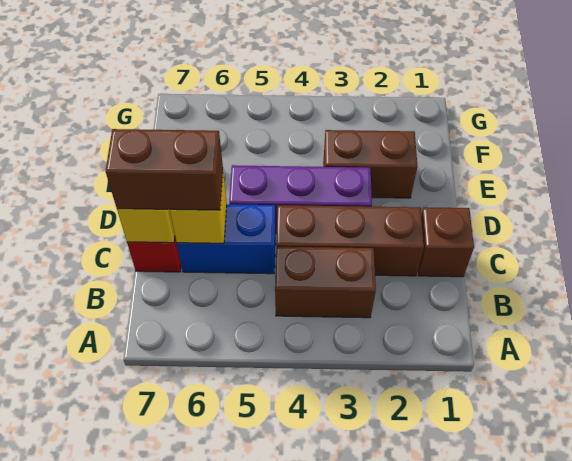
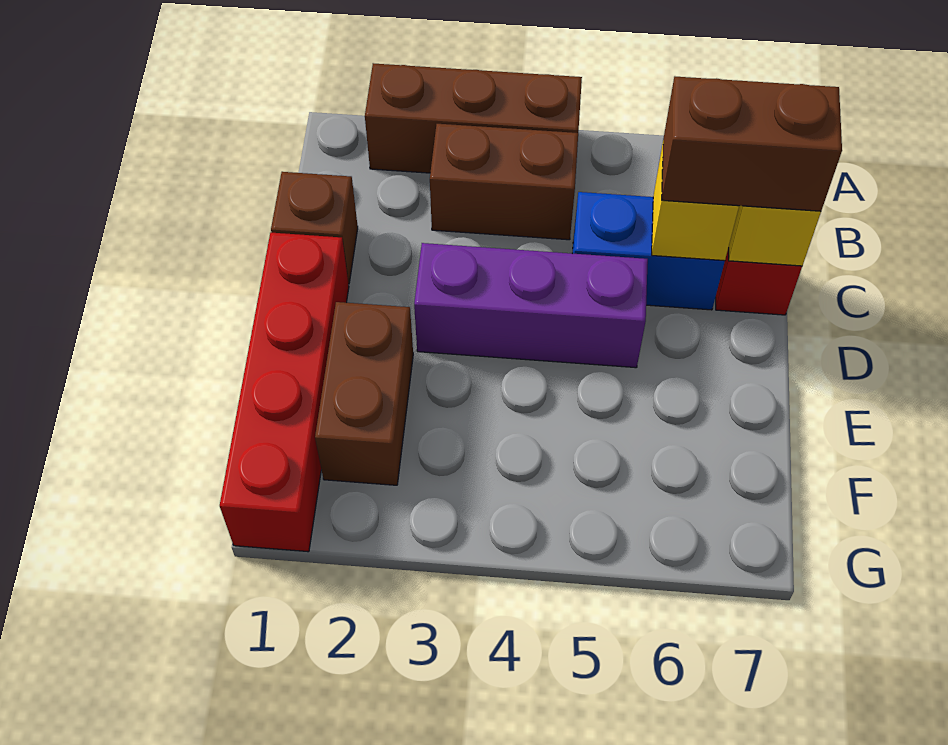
brown 1x3 brick [276,205,424,276] -> brown 1x3 brick moved to [365,63,582,173]
none -> red 1x4 brick [220,233,349,552]
brown 1x2 brick [323,130,417,198] -> brown 1x2 brick turned to [315,302,413,485]

